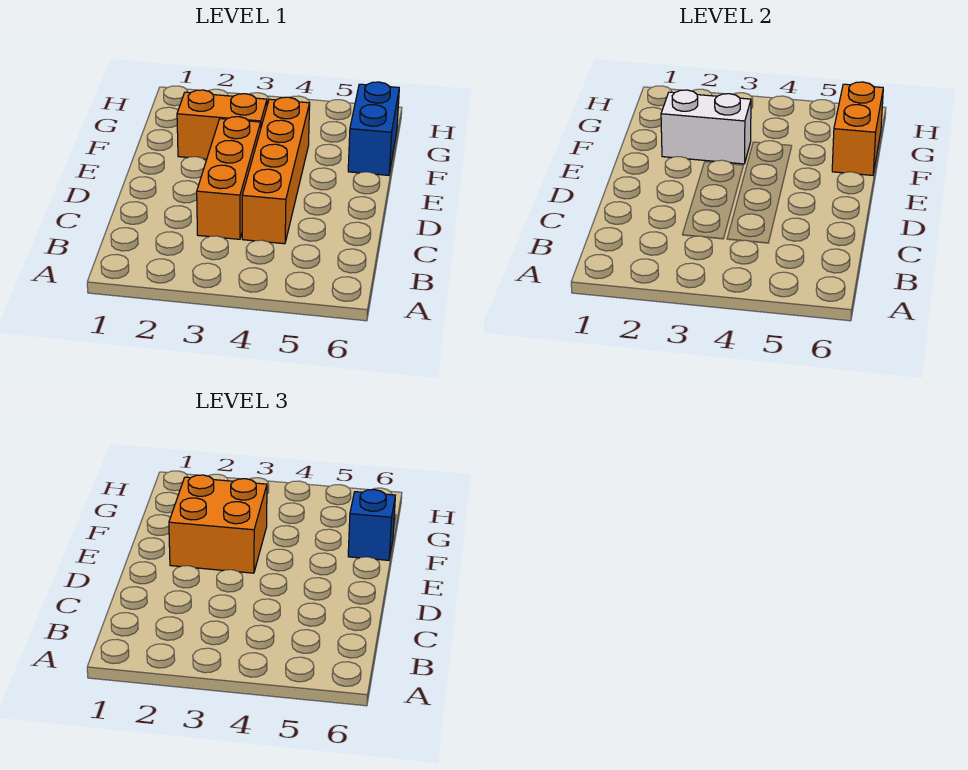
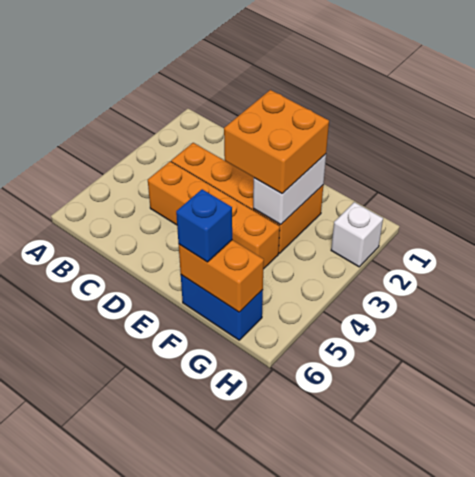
none -> white 1x1 brick [331,202,383,267]

